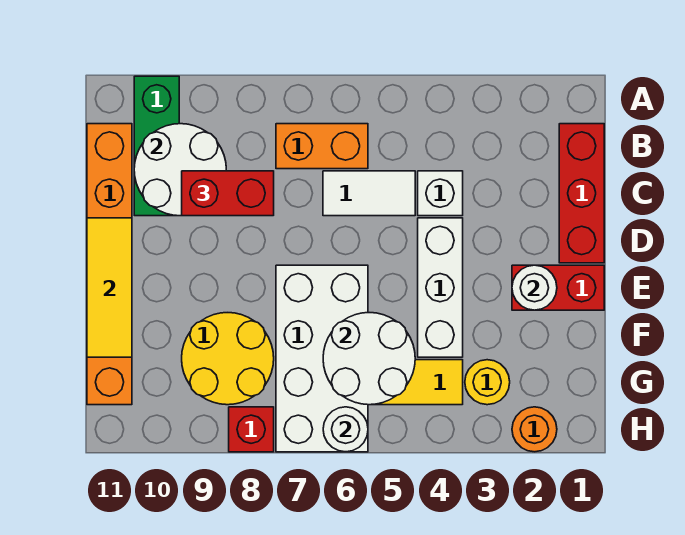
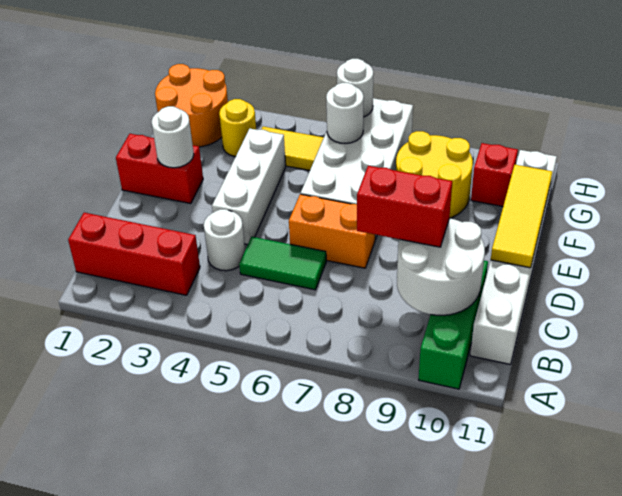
red 1x3 brick [559,124,604,263] -> red 1x3 brick turned to [68,213,200,295]
orange 1x2 brick [276,124,368,169] -> orange 1x2 brick moved to [289,194,375,268]
orange 1x6 brick [87,124,132,405] -> white 1x6 brick [470,150,557,364]
white 1x1 brick [418,171,463,216] -> white 1x1 round brick [204,209,245,271]
white 1x2 tile [323,171,415,216] -> green 1x2 tile [239,237,326,290]
white 2x2 round brick [323,313,415,405] -> white 1x1 round brick [326,83,364,144]
orange 1x1 round brick [512,407,557,452] -> orange 2x2 round brick [155,64,228,147]
red 1x1 brick [229,407,274,452] -> red 1x1 brick moved to [471,143,518,206]

